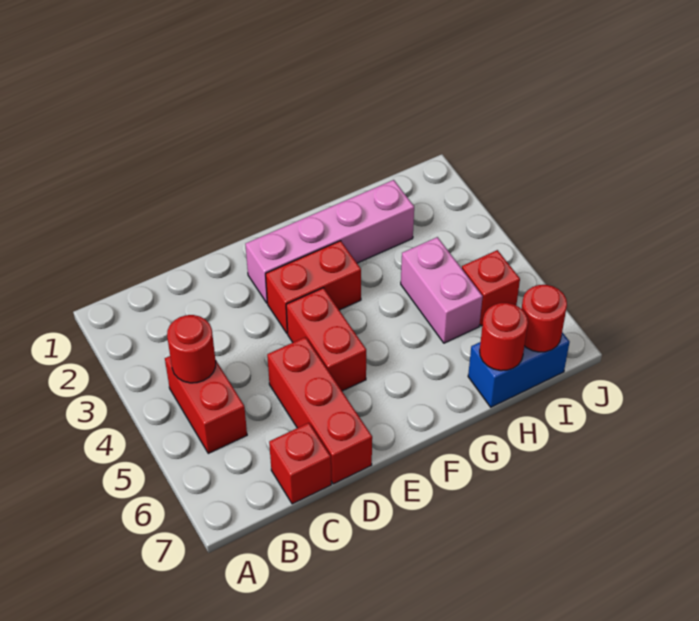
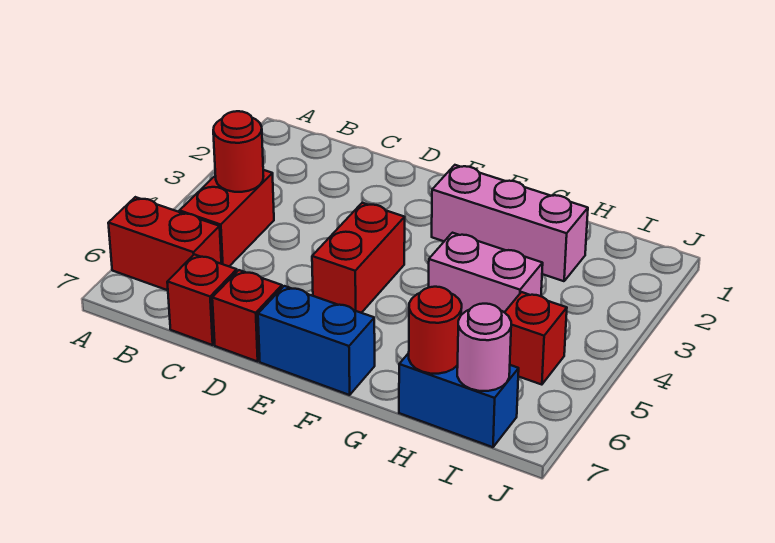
red 1x3 brick [267,337,372,484] -> red 1x1 brick [212,270,282,361]
pink 1x4 brick [245,180,414,303] -> pink 1x3 brick [432,165,588,281]
red 1x2 brick [266,241,361,333] -> red 1x2 brick moved to [108,197,221,290]
none -> blue 1x2 brick [258,286,375,395]
pink 1x2 brick [401,237,483,343] -> pink 1x2 brick turned to [429,233,543,315]
red 1x1 round brick [521,285,567,352] -> pink 1x1 round brick [457,304,511,391]

